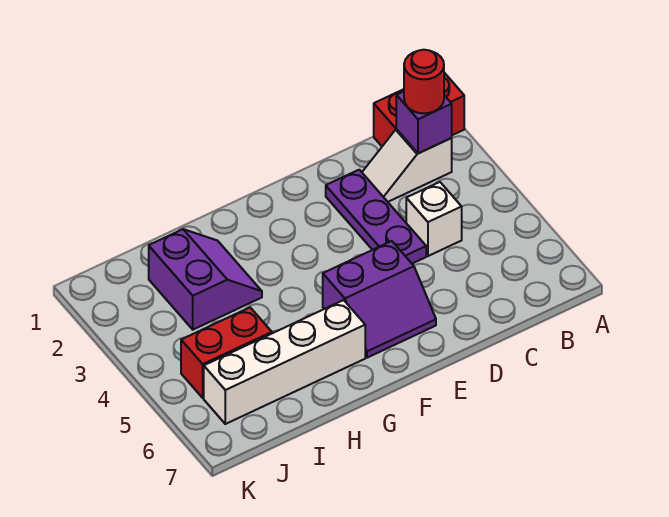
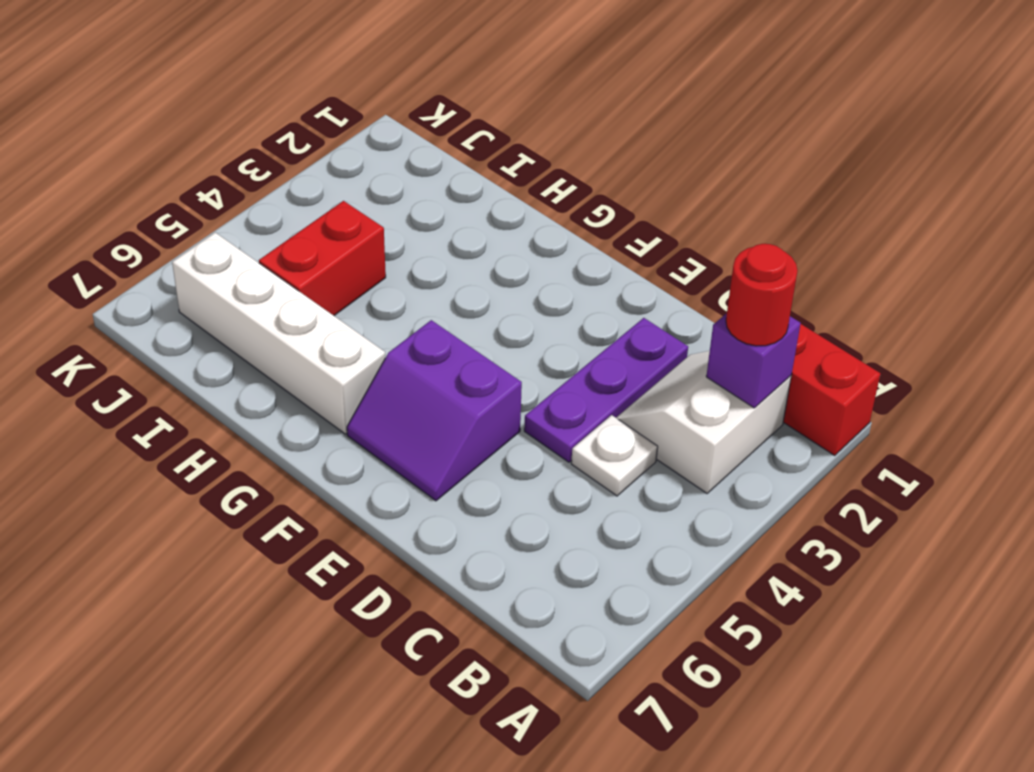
white 1x2 slope [362,129,452,202] -> white 2x2 slope [616,351,791,493]
white 1x1 brick [406,182,462,256] -> white 1x1 plate [571,415,658,496]
purple 2x2 slope [149,229,262,330] -> none
red 1x2 brick [181,308,272,398] -> red 1x2 brick turned to [259,201,386,316]

